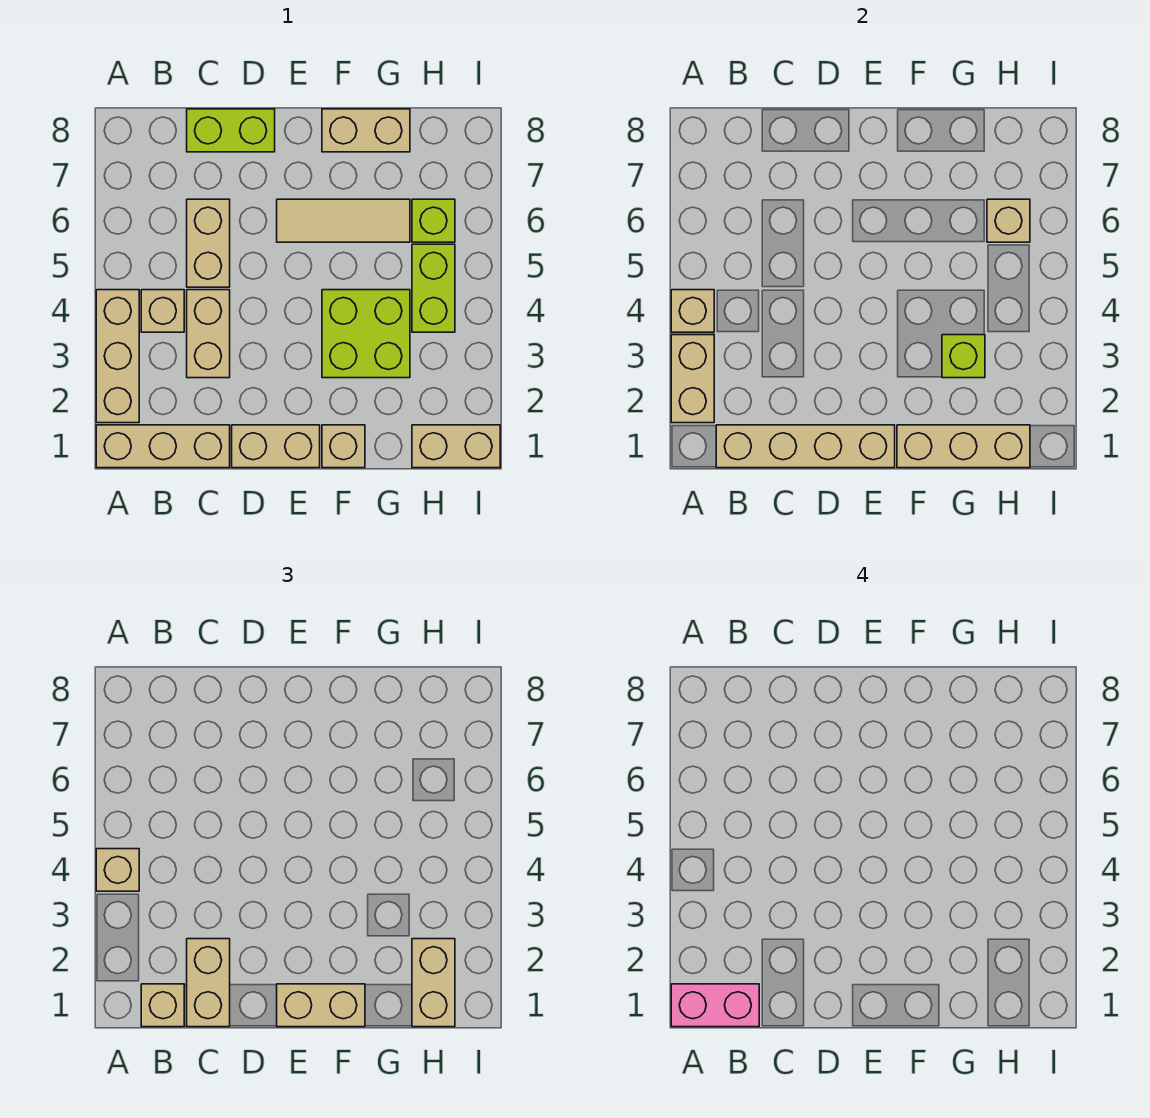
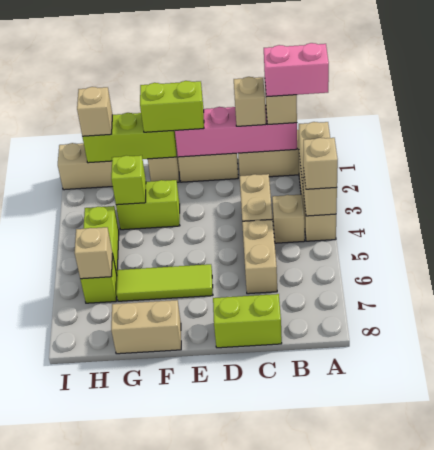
tan 1x4 brick [716,425,895,468] -> pink 1x4 brick [175,105,297,157]
tan 1x2 brick [187,939,230,1027] -> tan 1x1 brick [234,77,266,126]
tan 1x2 brick [277,984,365,1027] -> lime 1x2 brick [140,81,204,132]
tan 1x3 tile [277,199,410,242] -> lime 1x3 tile [116,264,213,301]
tan 1x3 brick [897,425,1030,468] -> lime 1x3 brick [83,113,176,163]
lime 2x2 brick [322,290,410,378] -> lime 1x2 brick [116,180,180,230]
tan 1x2 brick [412,939,455,1027] -> tan 1x1 brick [77,87,112,136]

